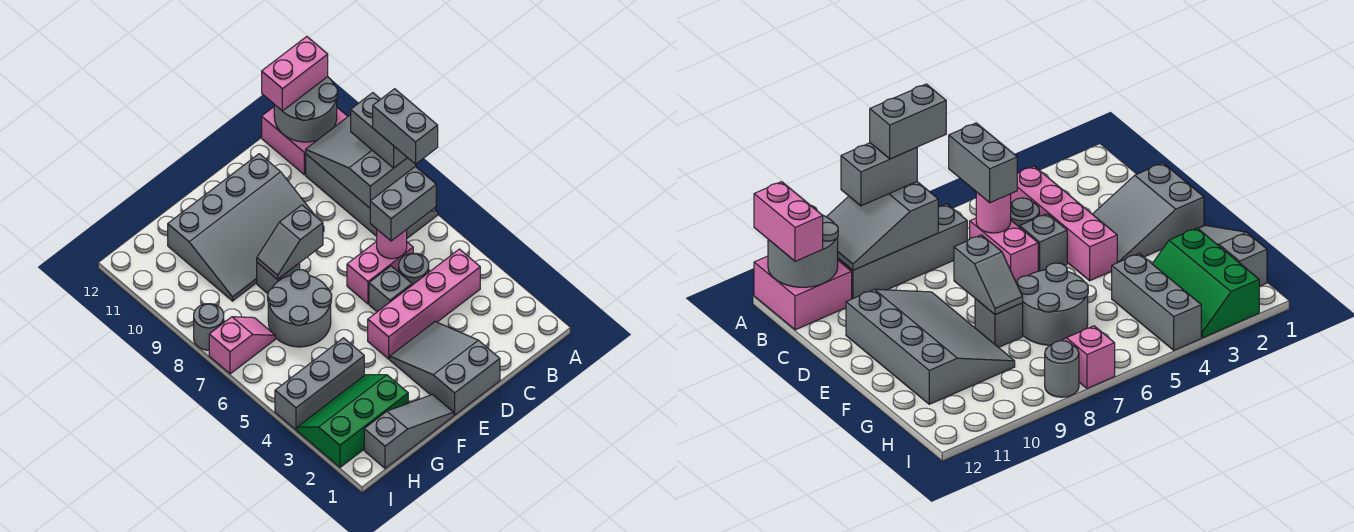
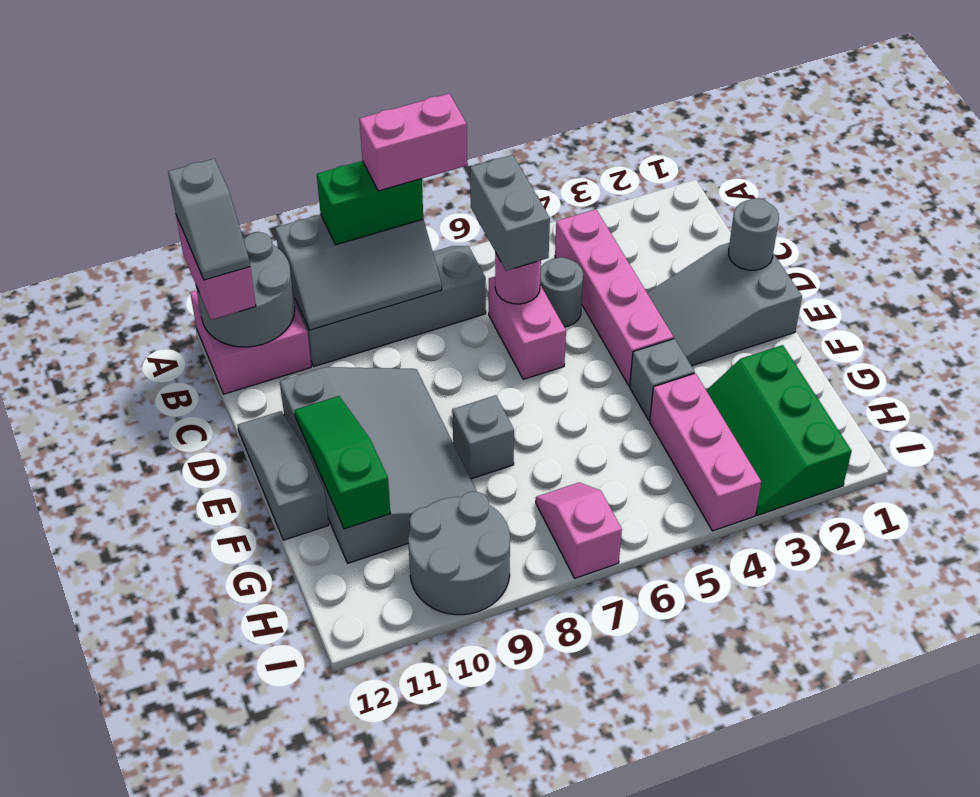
grey 1x2 brick [373,89,438,164] -> pink 1x2 brick [359,94,467,191]
grey 2x3 slope [306,115,416,208] -> grey 2x3 slope turned to [275,214,442,330]
grey 1x2 brick [351,93,407,168] -> green 1x2 brick [317,161,423,245]
grey 1x1 brick [369,266,412,312] -> grey 1x1 brick moved to [630,339,695,421]
grey 1x2 slope [257,205,323,279] -> grey 1x2 slope moved to [168,159,250,280]
none -> green 1x3 slope [294,396,390,529]
grey 1x3 slope [364,395,454,468] -> grey 1x3 slope moved to [238,411,329,540]
grey 2x2 round brick [268,270,332,347] -> grey 2x2 round brick moved to [408,491,510,615]
grey 1x3 brick [275,338,364,430] -> pink 1x3 brick [650,373,761,531]
grey 1x1 round brick [194,304,224,350] -> grey 1x1 round brick moved to [729,198,779,270]

